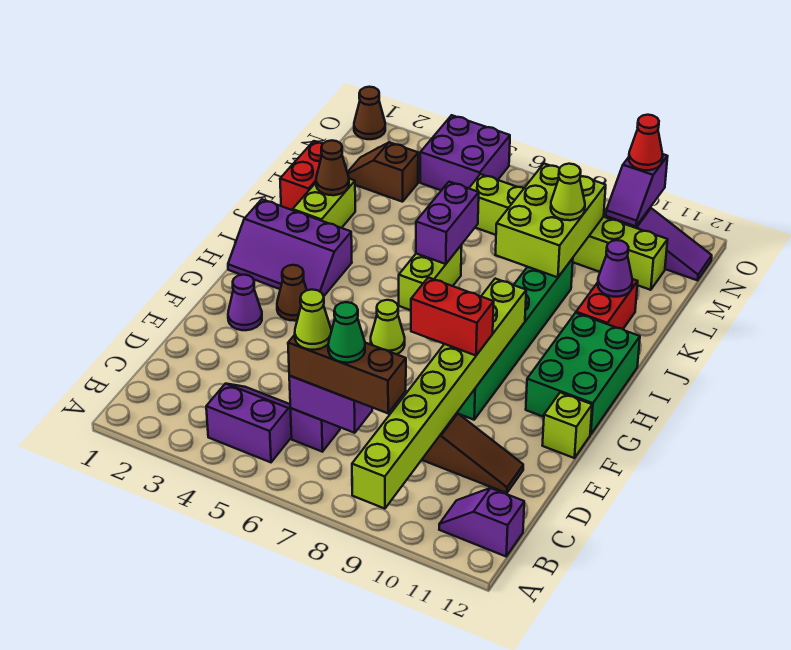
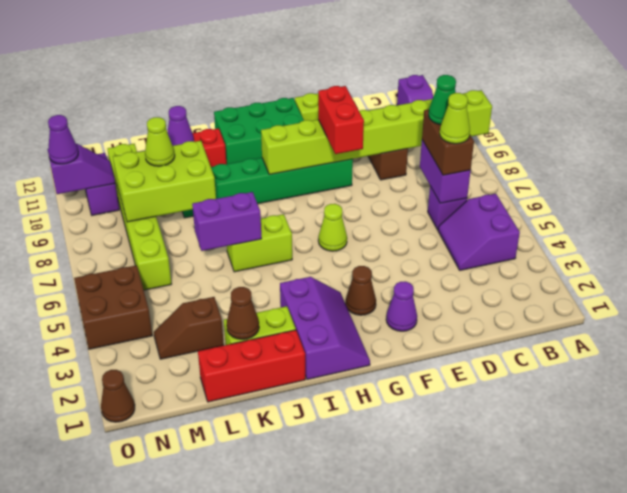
brown 1x3 brick [288,330,406,413] -> brown 1x2 brick [422,109,474,175]
red 1x2 brick [280,141,323,210] -> red 1x3 brick [198,330,305,402]
brown 1x2 slope [347,142,418,202] -> brown 1x2 slope turned to [154,297,224,359]
purple 2x2 brick [420,115,510,190] -> brown 2x2 brick [74,265,152,349]
red 1x1 cone [629,115,663,170] -> purple 1x1 cone [48,115,78,164]

